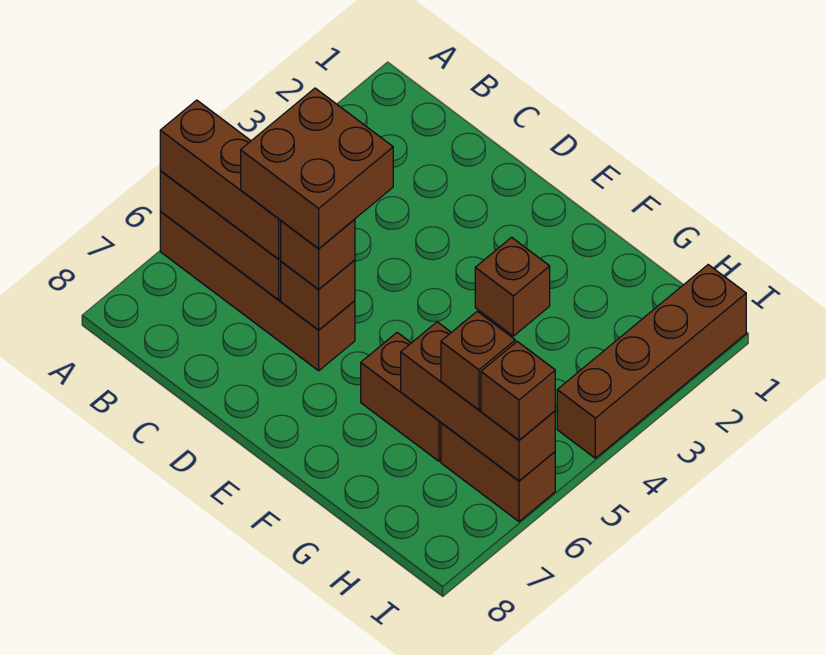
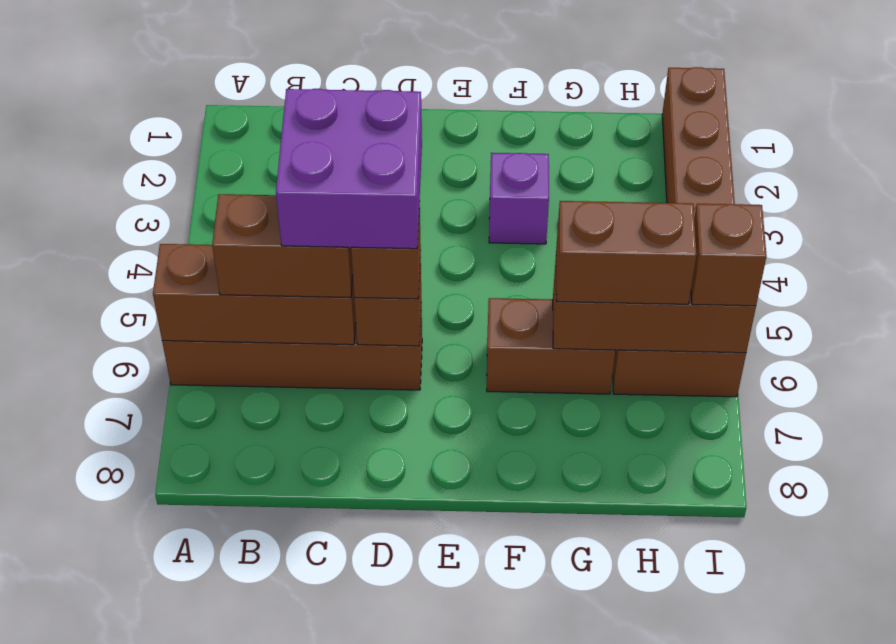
brown 1x3 brick [160,100,281,259] -> brown 1x2 brick [212,194,353,298]
brown 2x2 brick [241,88,393,249] -> purple 2x2 brick [276,89,422,249]
brown 1x1 brick [475,237,550,336] -> purple 1x1 brick [489,153,549,244]
brown 1x1 brick [441,311,515,410] -> brown 1x2 brick [556,201,697,304]

